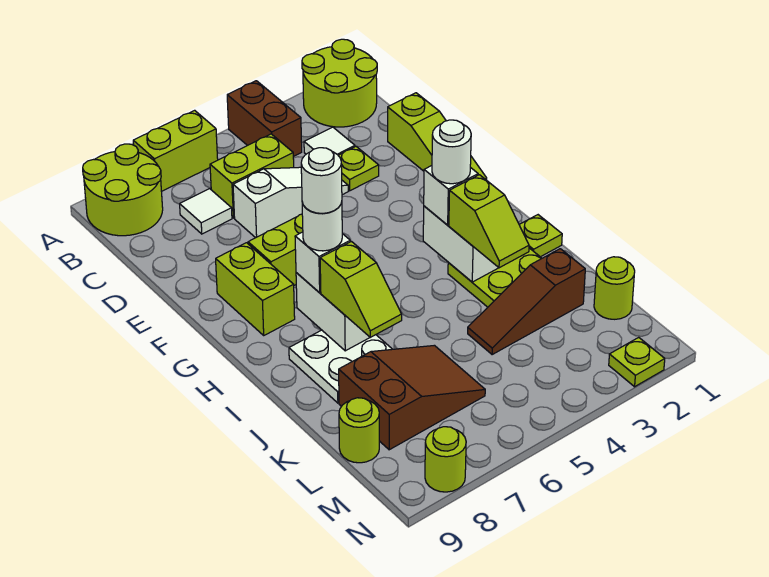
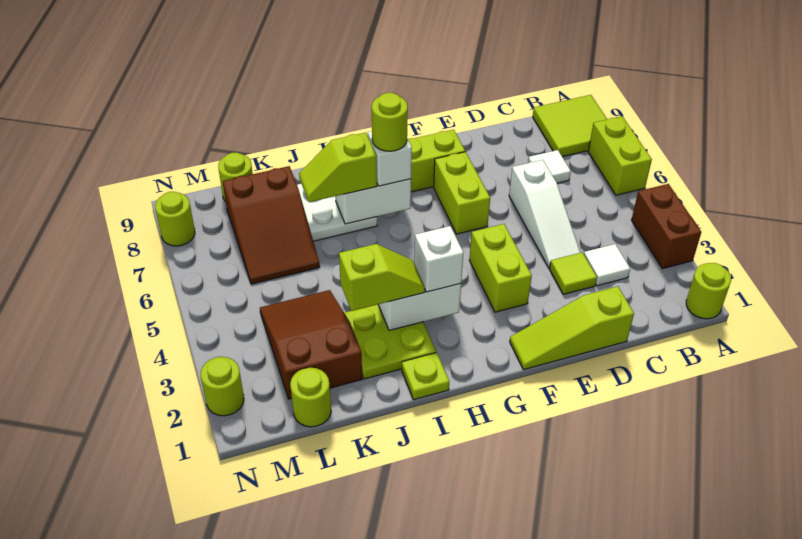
lime 2x2 round brick [302,39,377,127] -> lime 1x1 round brick [686,263,731,319]
brown 1x2 brick [227,81,302,157] -> brown 1x2 brick turned to [632,184,701,269]
lime 2x2 round brick [83,144,163,236] -> lime 2x2 tile [533,95,607,157]
lime 1x2 brick [210,134,294,218] -> lime 1x2 brick moved to [469,224,532,312]
lime 1x1 plate [338,146,379,191] -> lime 1x1 tile [550,252,597,294]
white 1x1 round brick [432,120,471,184] -> none
white 1x1 round brick [302,202,342,251] -> lime 1x1 round brick [372,93,408,151]
white 1x1 round brick [301,148,342,213] -> none
lime 1x2 slope [449,175,529,268] -> lime 1x2 slope turned to [339,244,425,311]
brown 1x3 slope [468,249,585,355] -> brown 2x3 slope [260,290,362,399]
lime 1x1 plate [609,337,665,387] -> lime 1x1 round brick [201,357,244,416]

